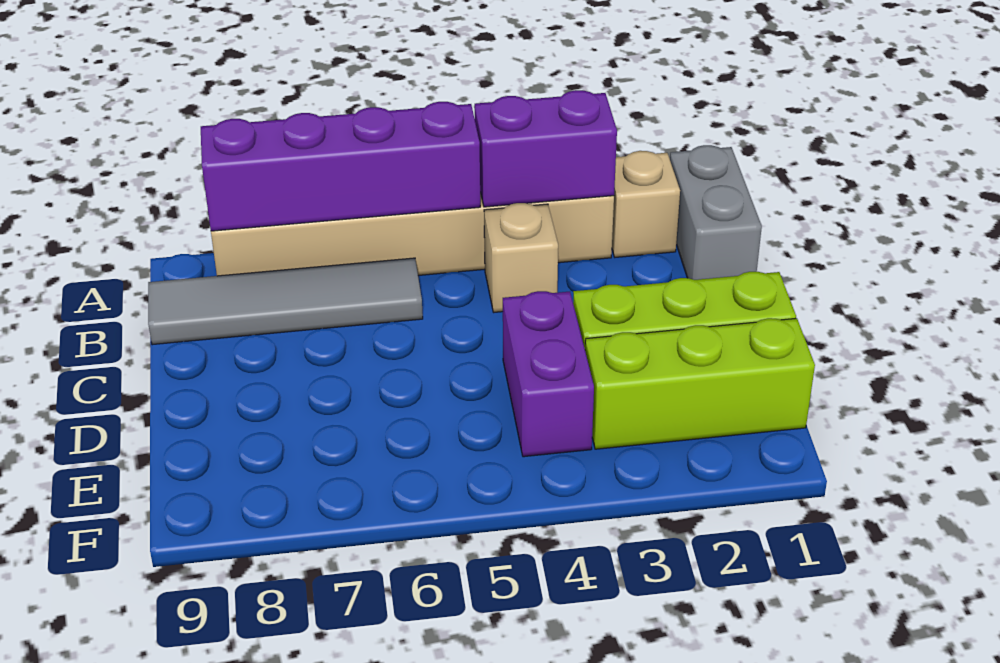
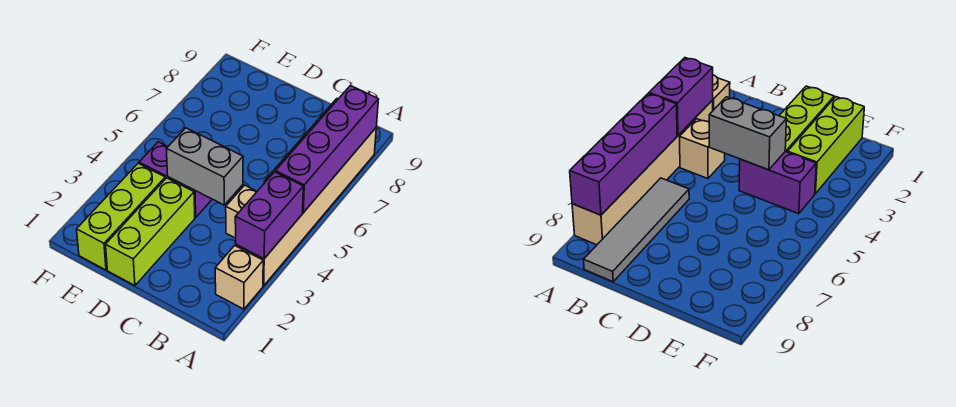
grey 1x2 brick [670,145,762,280] -> grey 1x2 brick moved to [167,128,243,205]

